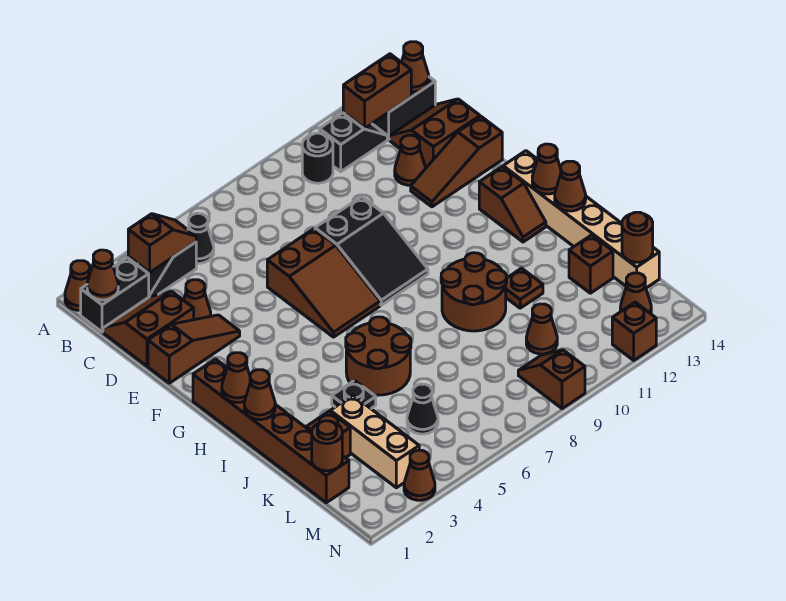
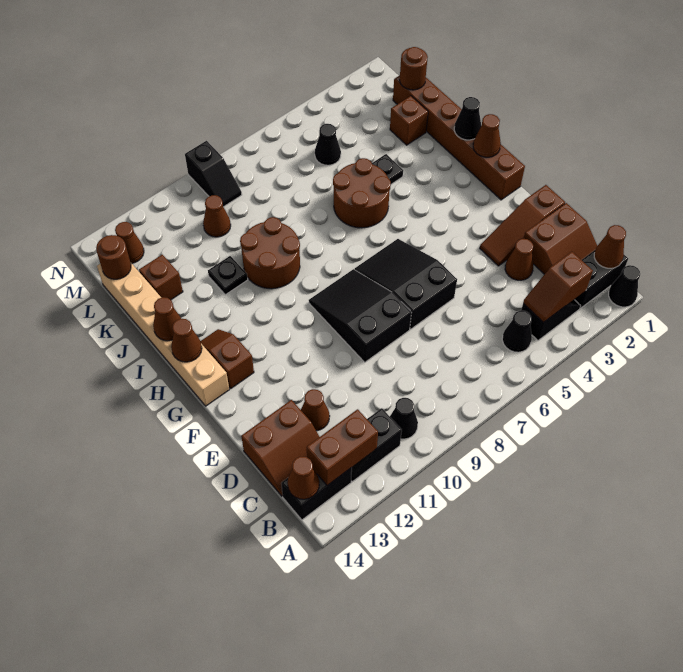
brown 1x1 cone [65,261,90,310] -> black 1x1 cone [609,265,640,307]
black 1x1 round brick [302,133,333,183] -> black 1x1 cone [390,398,418,439]
brown 2x3 slope [267,229,380,337] -> black 2x3 slope [355,239,457,329]
brown 1x3 slope [411,117,502,207] -> none
brown 1x1 cone [244,370,275,420] -> black 1x1 cone [454,97,481,140]
brown 1x1 plate [506,268,543,308] -> black 1x1 plate [208,256,248,295]
tan 1x3 brick [330,395,419,488] -> none
brown 1x2 slope [518,350,585,409] -> black 1x2 slope [185,141,242,207]
brown 1x1 cone [404,450,435,500] -> none
brown 1x1 brick [612,302,656,360] -> none

